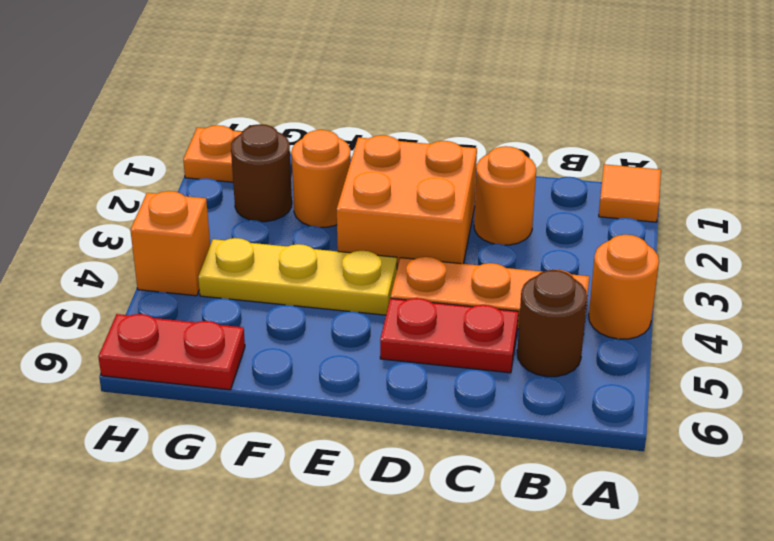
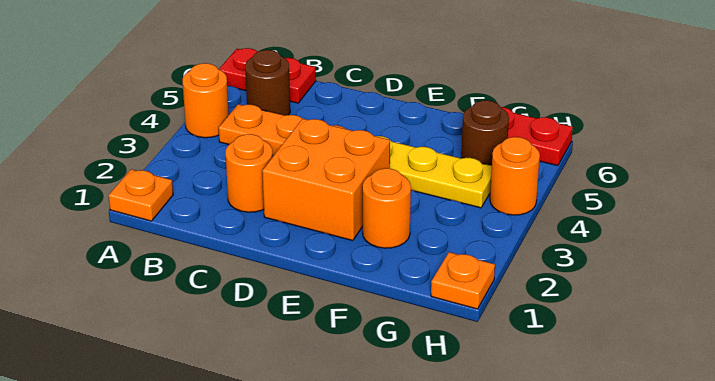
orange 1x1 tile [599,164,661,222] -> orange 1x1 plate [109,169,173,221]
red 1x2 plate [380,298,518,373] -> red 1x2 plate moved to [219,48,316,103]
brown 1x1 round brick [231,124,292,222] -> brown 1x1 round brick moved to [461,100,509,166]
orange 1x1 brick [130,191,210,296] -> orange 1x1 round brick [490,137,540,215]

